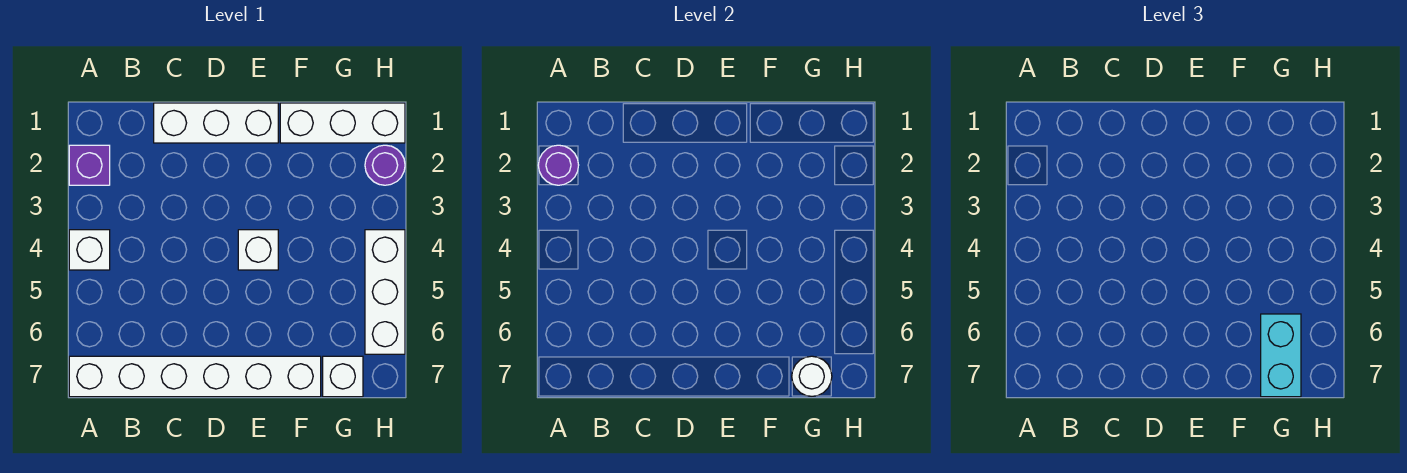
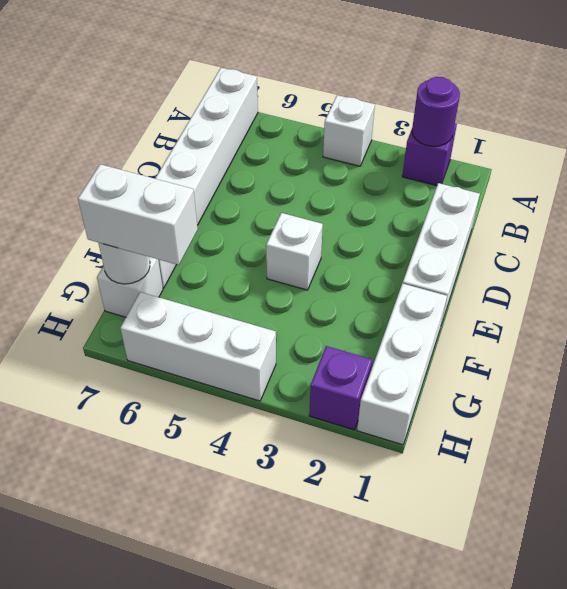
cyan 1x2 brick [1261,314,1301,397] -> white 1x2 brick [78,164,198,265]
purple 1x1 round brick [365,145,405,185] -> purple 1x1 brick [309,346,372,430]

